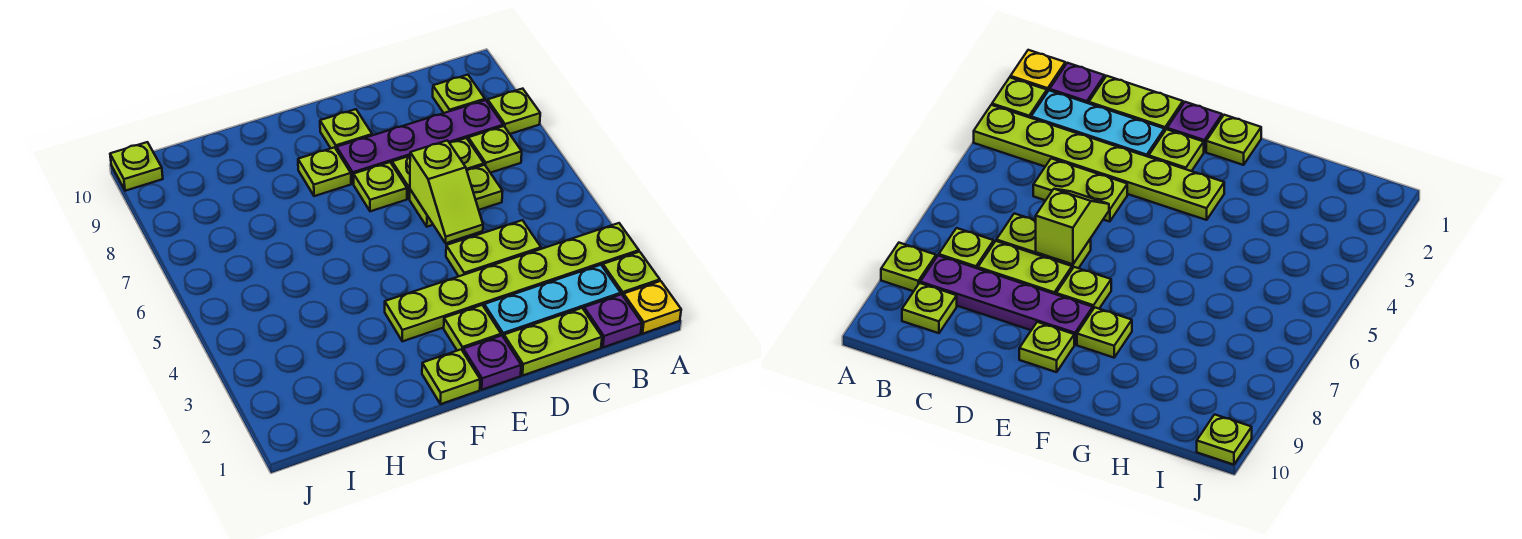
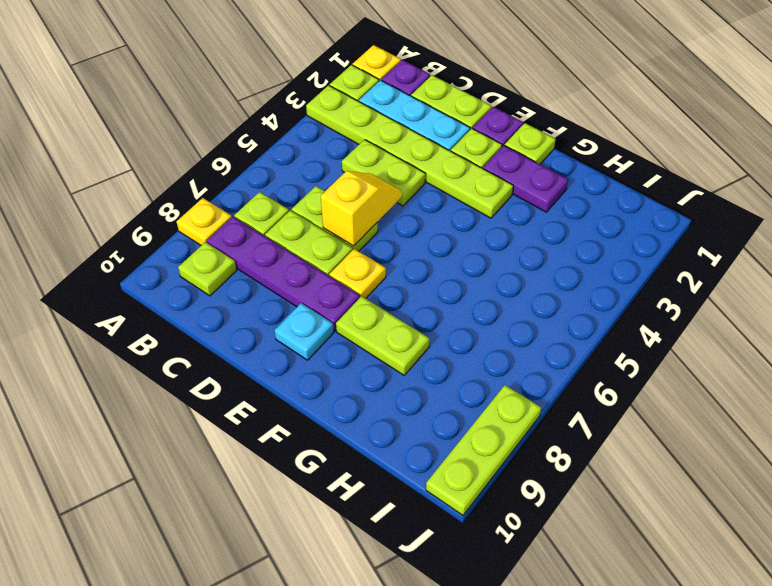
lime 1x1 plate [488,89,540,134] -> yellow 1x1 plate [177,198,232,245]
lime 1x2 slope [410,140,483,243] -> yellow 1x2 slope [321,171,402,246]
lime 1x1 plate [354,162,407,211] -> yellow 1x1 plate [329,249,386,299]
lime 1x1 plate [320,109,372,150] -> cyan 1x1 plate [275,303,334,360]
none -> purple 1x2 plate [483,145,568,212]
lime 1x1 plate [298,147,351,196] -> lime 1x2 plate [336,296,429,375]
lime 1x1 plate [110,142,163,191] -> lime 1x3 plate [426,385,541,515]

